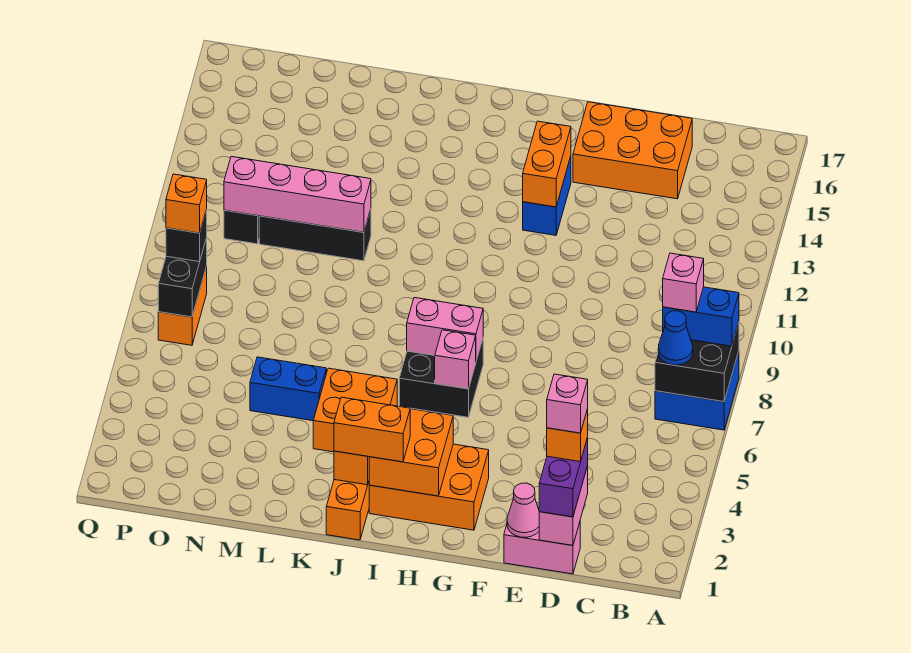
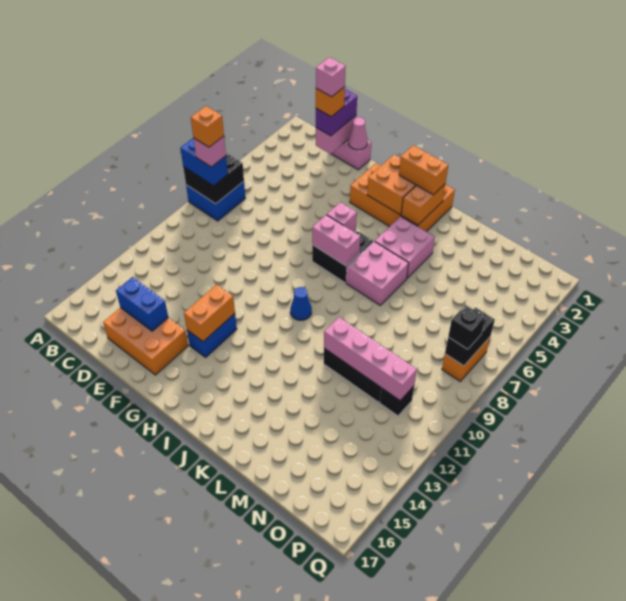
blue 1x1 cone [658,311,693,365] -> blue 1x1 cone moved to [290,287,312,320]
orange 2x2 brick [313,368,397,452] -> pink 2x2 brick [375,216,435,278]
none -> pink 2x2 brick [346,241,409,305]
blue 1x2 brick [250,357,326,421] -> blue 1x2 brick moved to [116,277,168,331]
orange 1x1 brick [166,174,207,233] -> orange 1x1 brick moved to [191,106,224,147]

